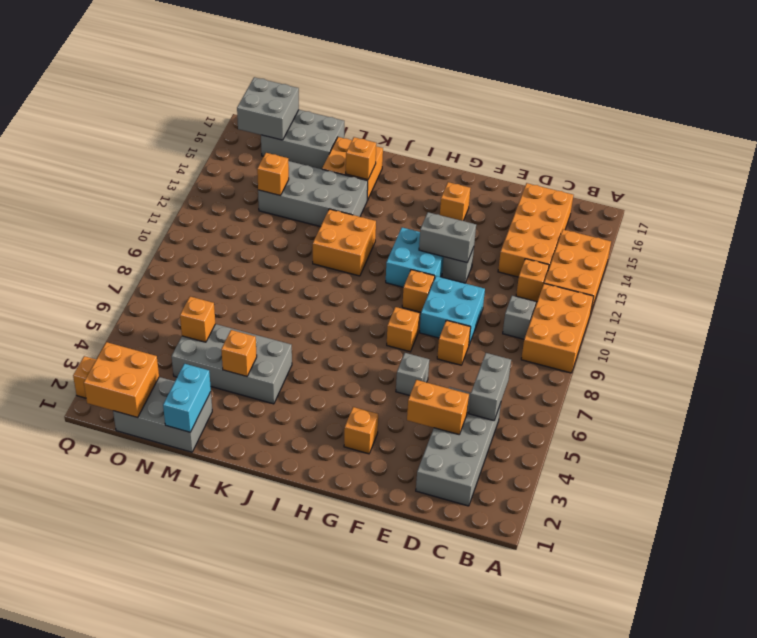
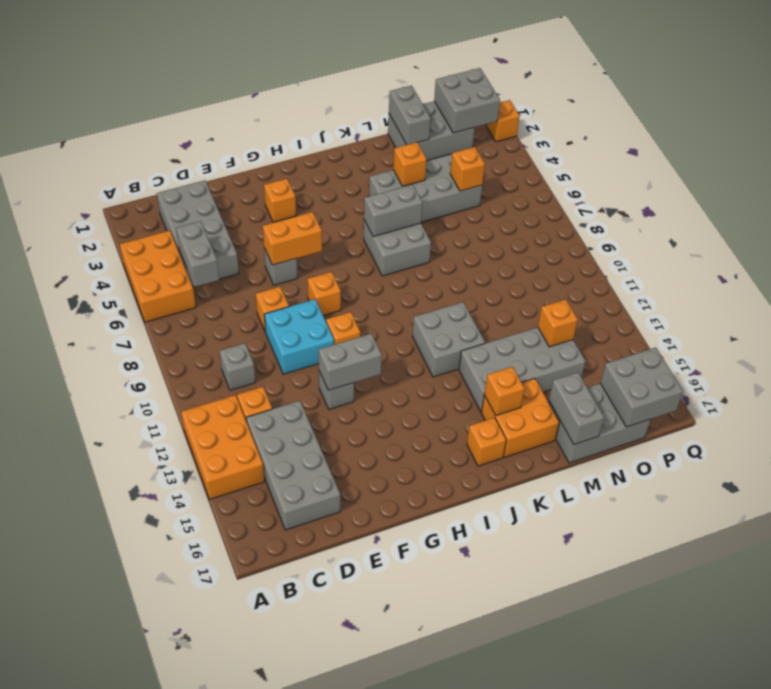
orange 2x3 brick [521,283,594,373] -> orange 2x3 brick moved to [120,231,196,322]
orange 2x4 brick [498,183,573,277] -> grey 2x4 brick [246,401,340,530]
orange 1x2 brick [407,380,469,434] -> orange 1x2 brick moved to [263,212,322,265]
cyan 2x2 brick [386,228,444,287] -> none
orange 1x1 brick [440,182,470,221] -> orange 1x1 brick moved to [467,418,506,466]
none -> grey 2x2 brick [364,220,431,276]
none -> grey 1x2 brick [364,184,422,237]
orange 2x2 brick [313,209,376,276] -> grey 2x2 brick [413,302,485,377]
cyan 1x2 brick [163,364,211,432] -> grey 1x2 brick [389,86,431,145]
none -> grey 1x2 brick [549,372,604,444]
orange 2x2 brick [84,342,159,418] -> grey 2x2 brick [434,68,500,133]

